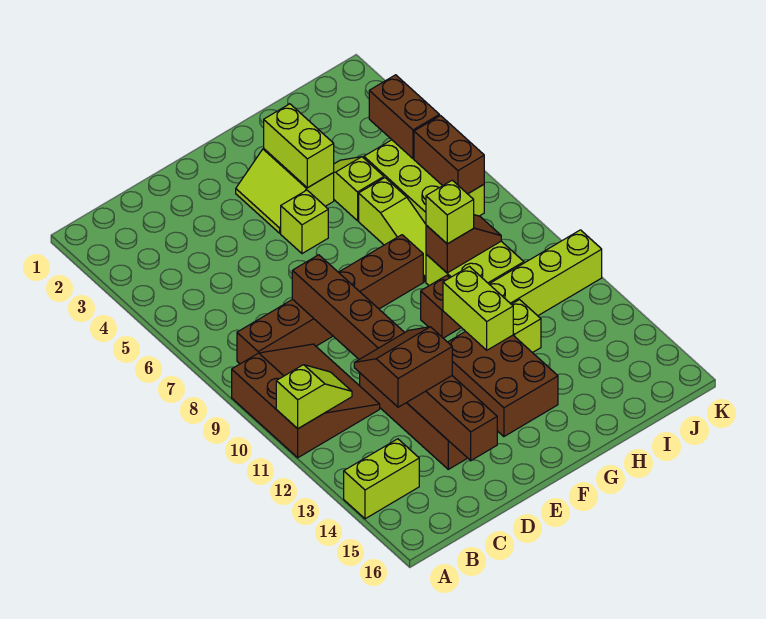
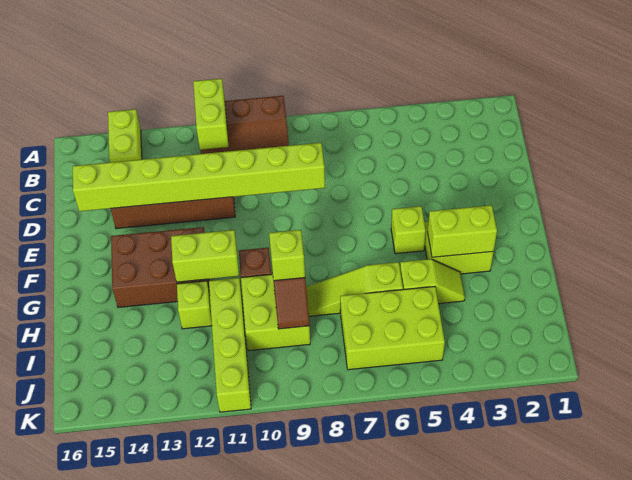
lime 1x2 slope [276,365,352,429] -> lime 1x2 brick [193,79,229,150]
brown 1x6 brick [237,235,423,364] -> none
brown 2x2 slope [354,327,452,407] -> none
brown 1x8 brick [292,255,497,461] -> lime 1x8 brick [73,143,325,211]
brown 1x2 brick [369,75,439,159] -> none
brown 1x2 brick [414,116,484,194] -> none

